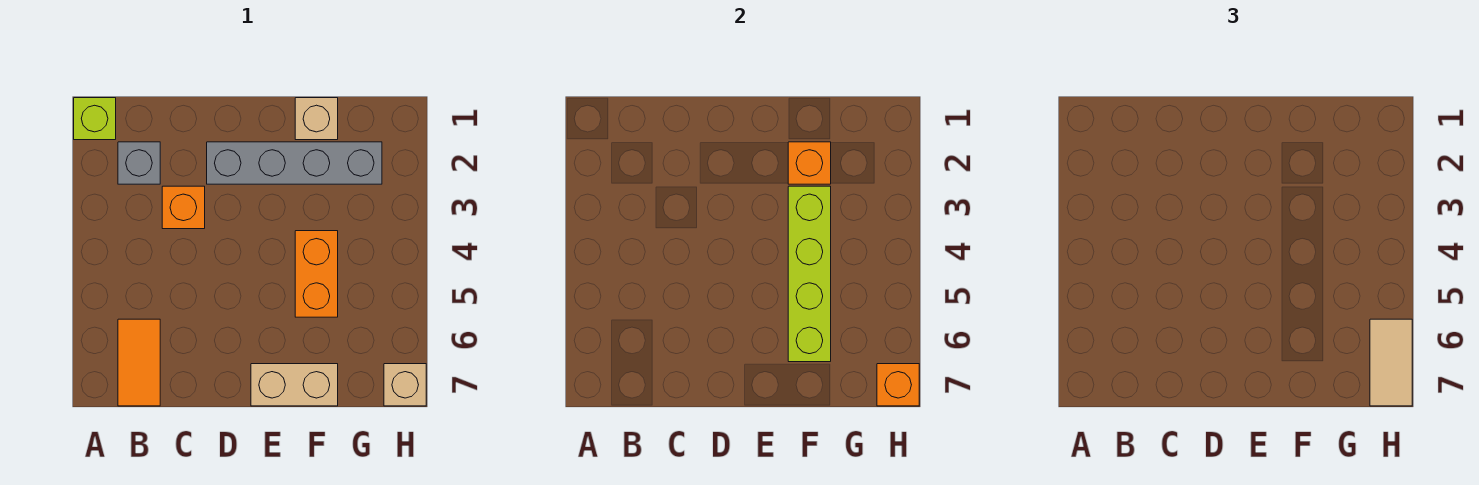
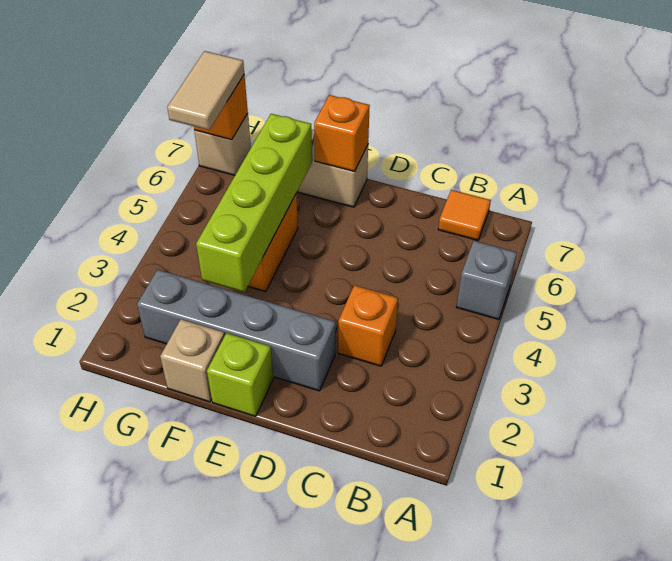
lime 1x1 brick [74,98,116,140] -> lime 1x1 brick moved to [207,333,273,416]
grey 1x1 brick [118,142,160,184] -> grey 1x1 brick moved to [457,241,517,319]
orange 1x2 tile [118,319,160,406] -> orange 1x1 tile [438,190,491,240]
orange 1x1 brick [788,142,831,184] -> orange 1x1 brick moved to [314,95,370,172]

